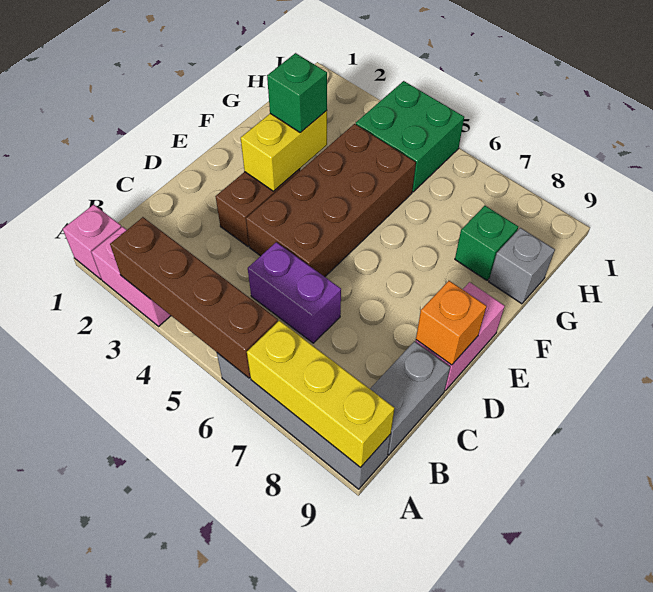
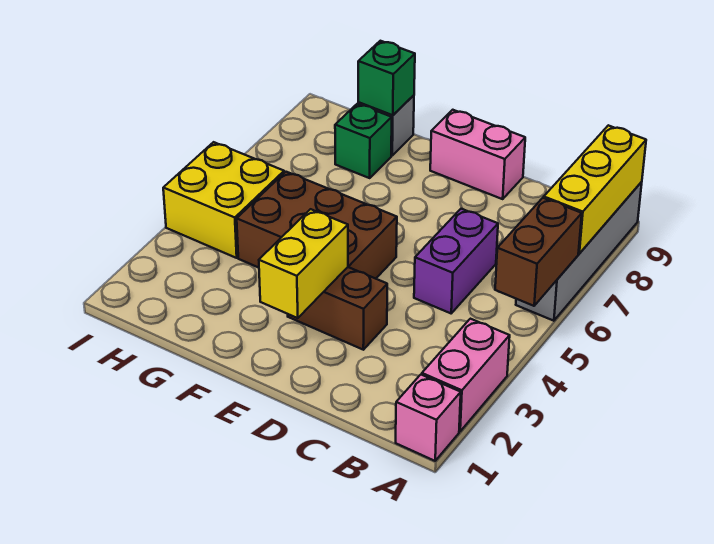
brown 1x4 brick [110,217,278,378] -> brown 1x2 brick [495,198,582,306]
grey 1x2 brick [370,341,450,455] -> none
brown 2x4 brick [246,124,416,277] -> brown 2x3 brick [237,172,397,279]
orange 1x1 brick [416,281,486,365] -> none
yellow 1x2 brick [241,111,327,191] -> yellow 1x2 brick turned to [259,209,348,318]
green 1x1 brick [267,53,327,133] -> green 1x1 brick moved to [358,41,415,115]
green 2x2 brick [356,81,464,192] -> yellow 2x2 brick [163,142,284,258]

